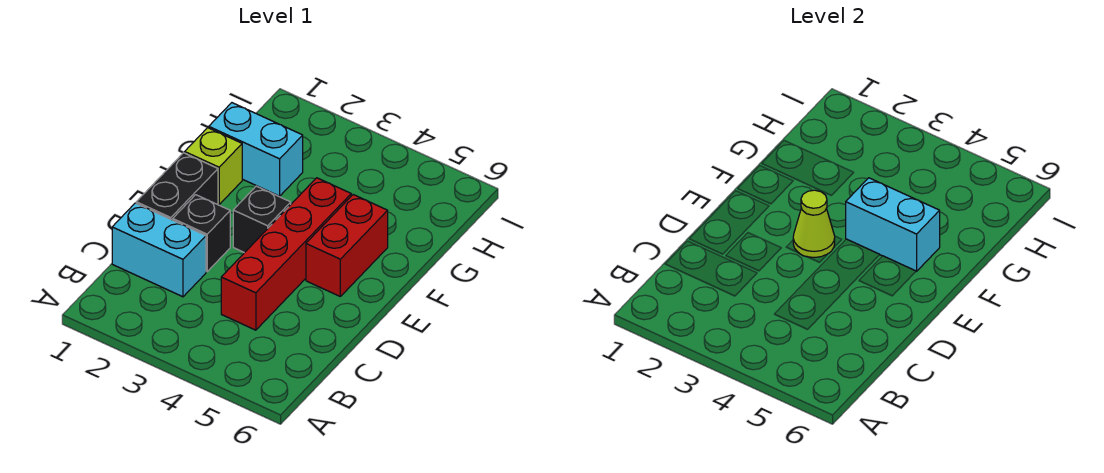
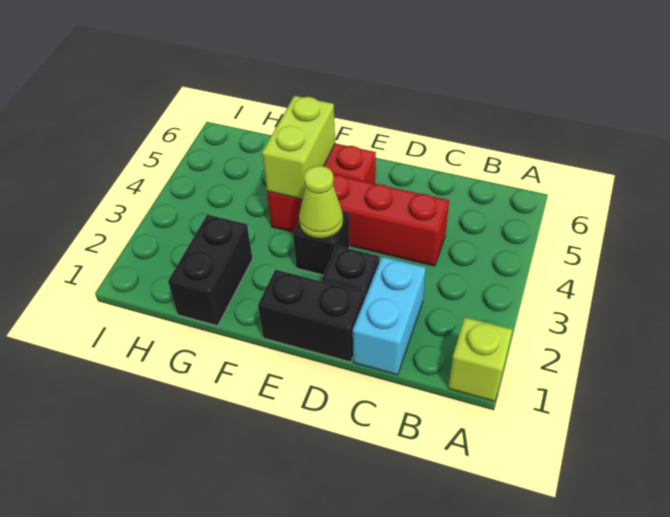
lime 1x1 brick [185,128,242,205] -> lime 1x1 brick moved to [448,318,512,401]
cyan 1x2 brick [846,178,940,271] -> lime 1x2 brick [262,96,335,199]
cyan 1x2 brick [209,103,303,196] -> black 1x2 brick [168,215,253,326]

